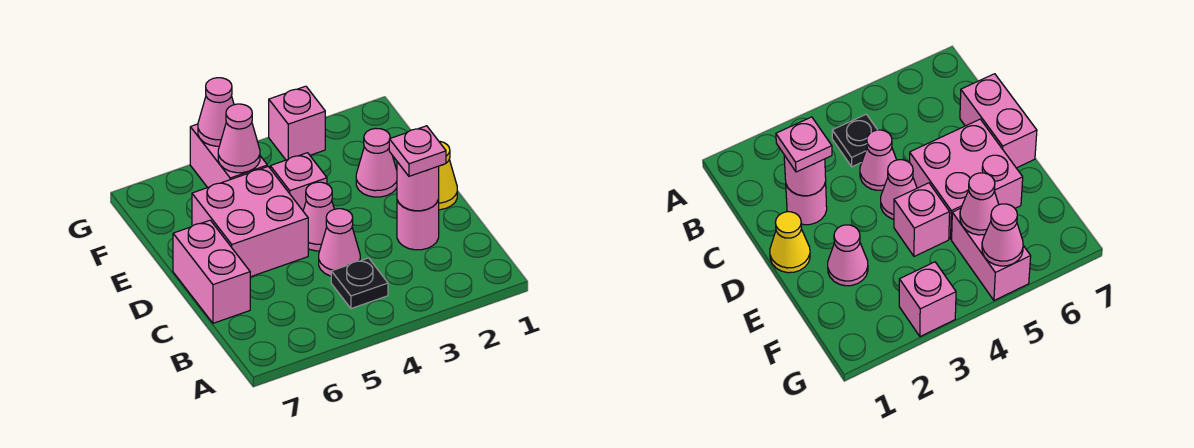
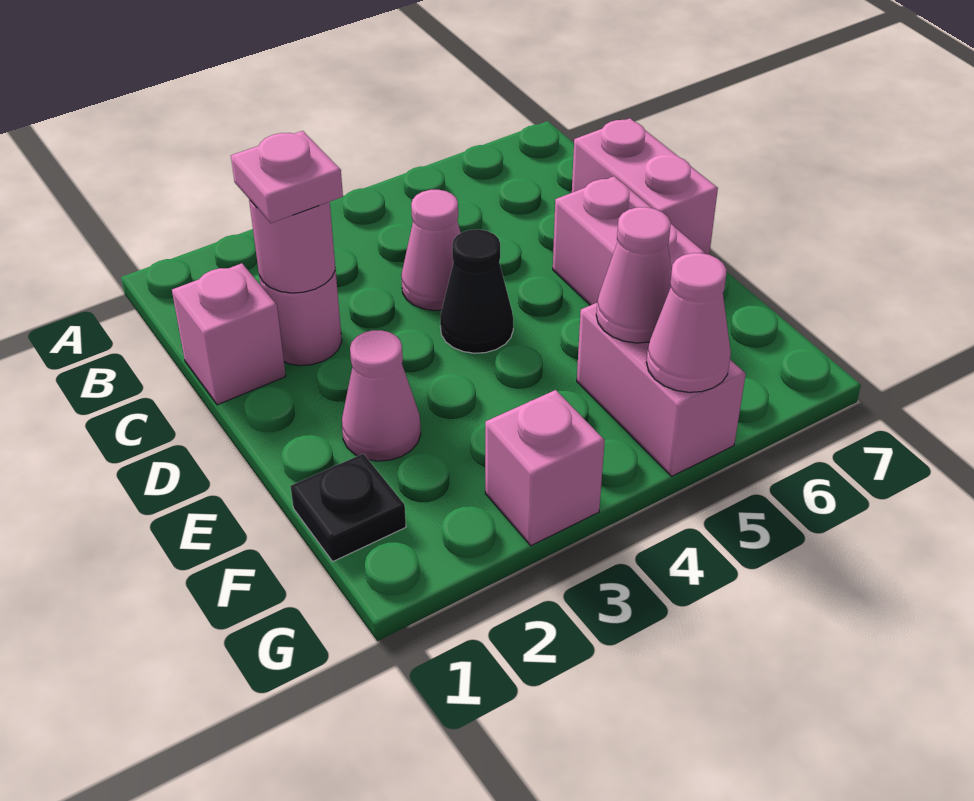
black 1x1 plate [331,258,388,309] -> black 1x1 plate moved to [291,454,406,561]
yellow 1x1 cone [438,141,457,210] -> none
pink 1x1 cone [303,182,334,251] -> black 1x1 cone [440,229,513,353]
pink 2x2 brick [192,166,308,277] -> pink 1x2 brick [553,176,706,305]
pink 1x1 brick [270,153,327,210] -> pink 1x1 brick moved to [172,263,286,405]

